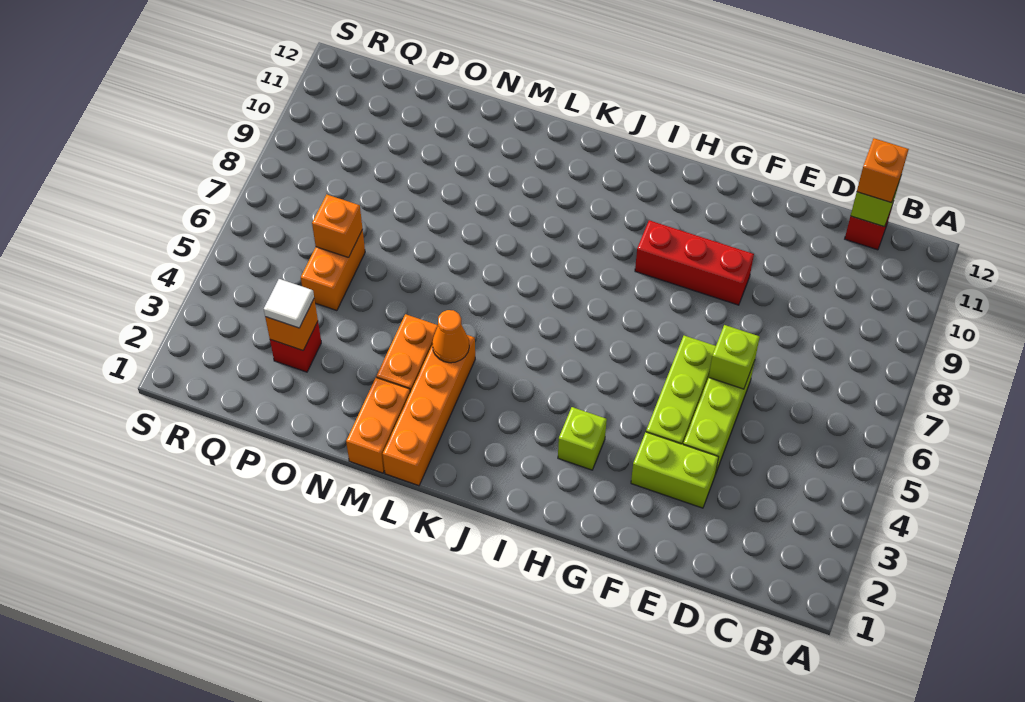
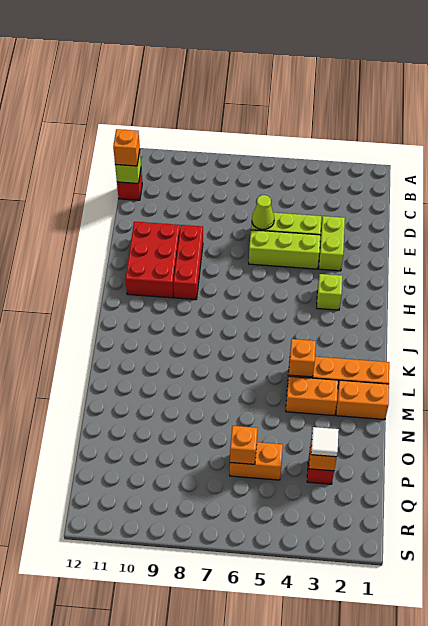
lime 1x1 brick [709,325,760,389] -> lime 1x1 cone [252,195,274,230]
none -> red 2x3 brick [125,222,180,298]
orange 1x1 cone [432,310,469,363] -> orange 1x1 brick [289,339,316,377]

